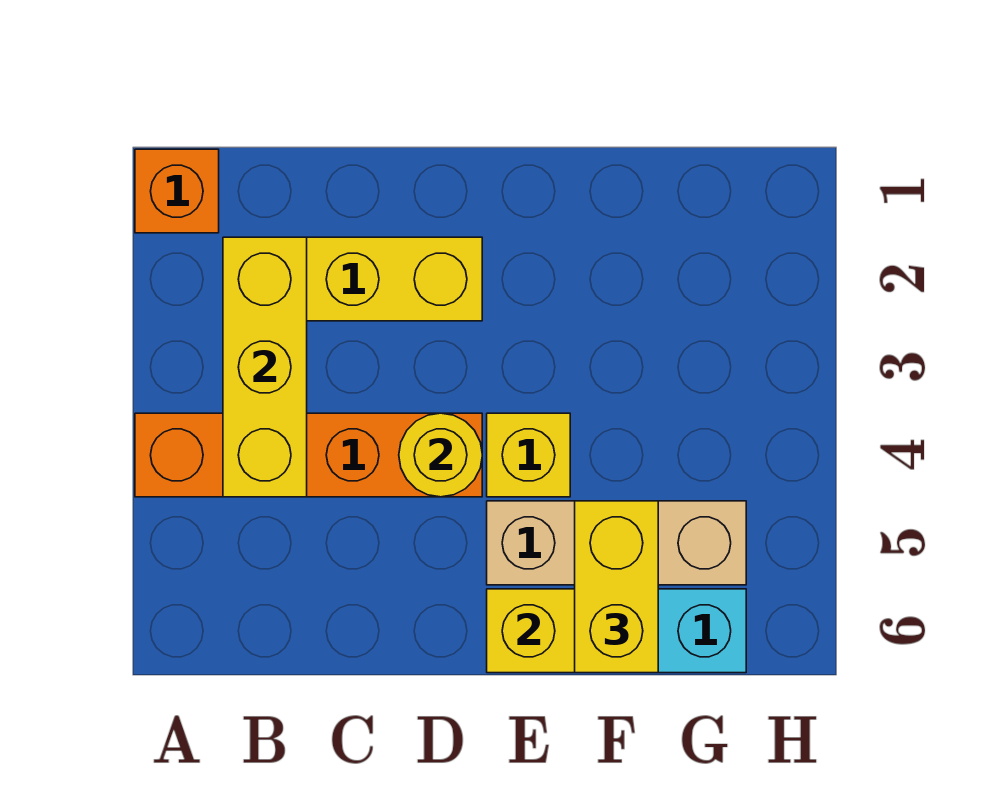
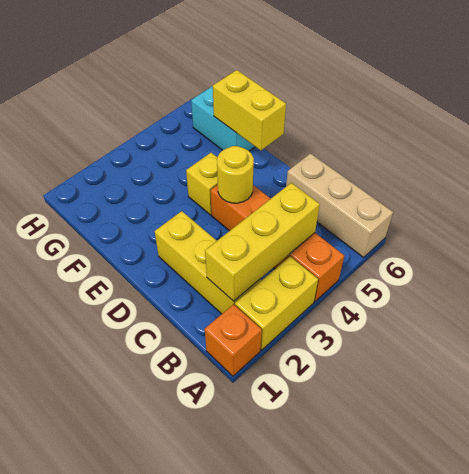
tan 1x3 brick [487,501,746,585] -> tan 1x3 brick moved to [286,154,393,257]
yellow 1x2 brick [575,501,658,673] -> yellow 1x2 brick moved to [235,256,318,350]

